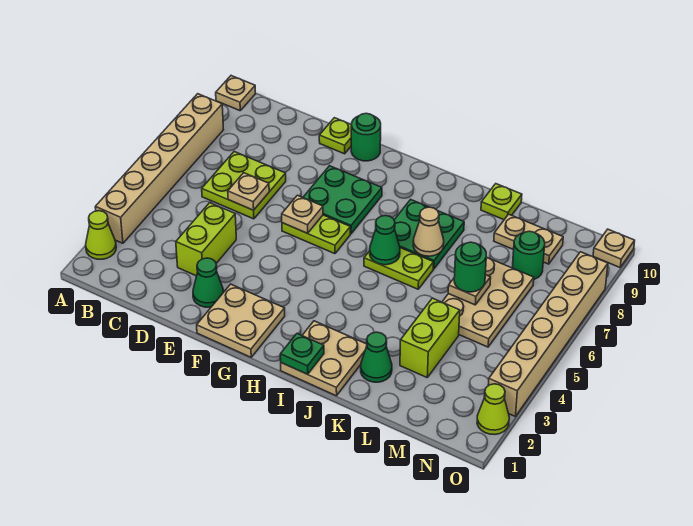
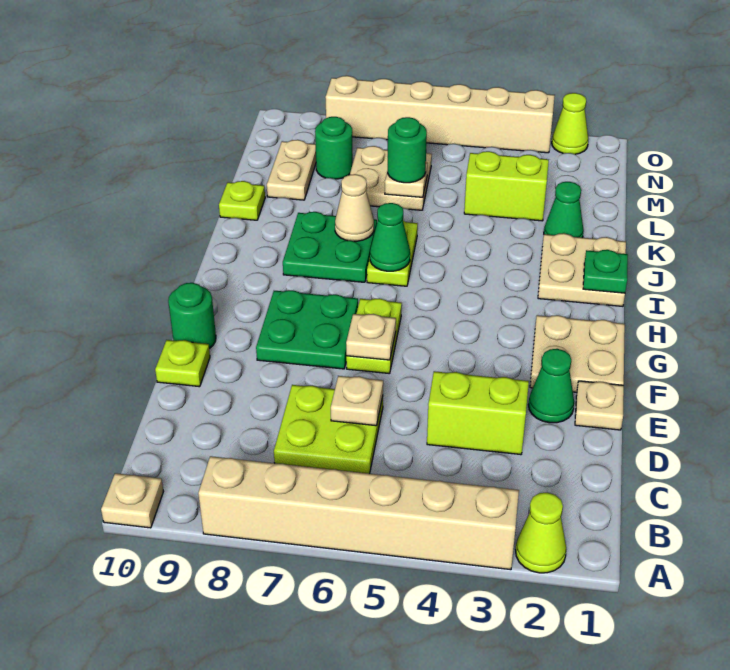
tan 2x3 plate [442,257,534,347] -> tan 2x2 plate [350,146,432,210]
tan 1x1 plate [593,229,635,267] -> tan 1x1 plate moved to [575,381,624,430]

